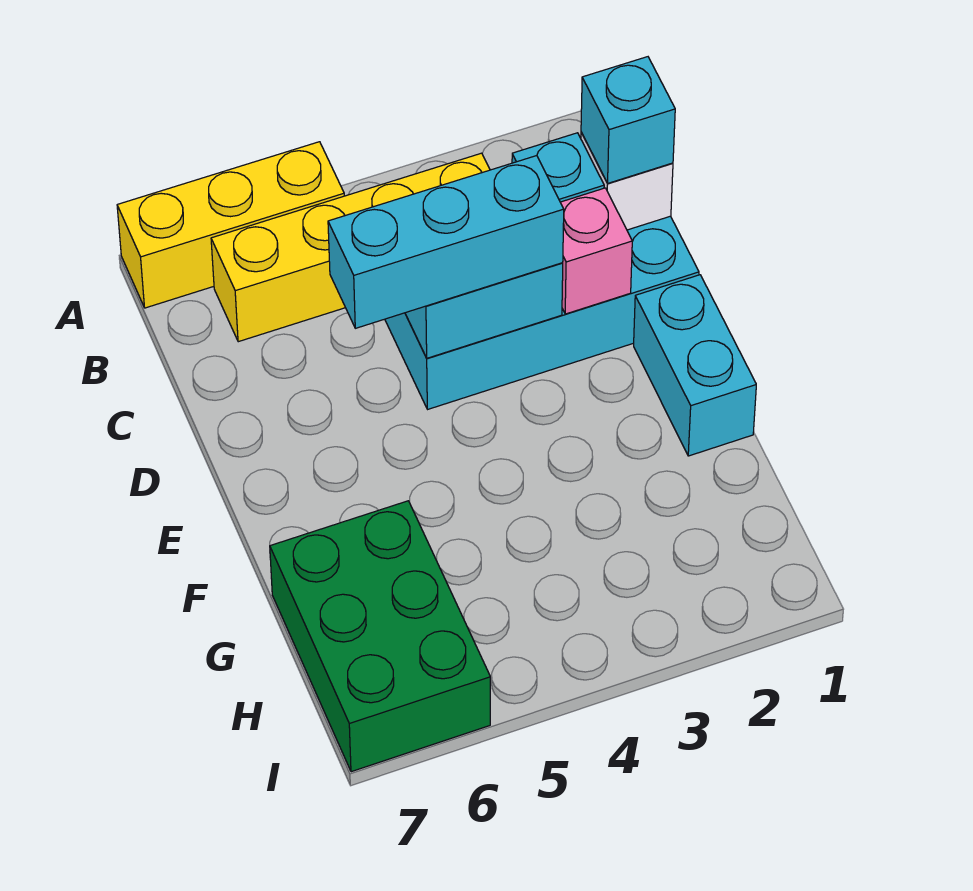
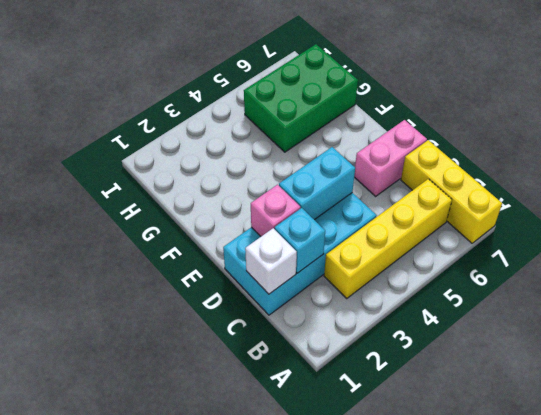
yellow 1x3 brick [117,142,344,308] -> yellow 1x3 brick turned to [401,140,502,243]
cyan 1x1 brick [581,57,675,183] -> none
cyan 1x3 brick [328,156,564,328] -> none
none -> pink 1x2 brick [354,120,427,196]
cyan 1x2 brick [634,275,756,456] -> none
green 2x3 brick [270,501,490,772] -> green 2x3 brick turned to [244,44,358,152]

